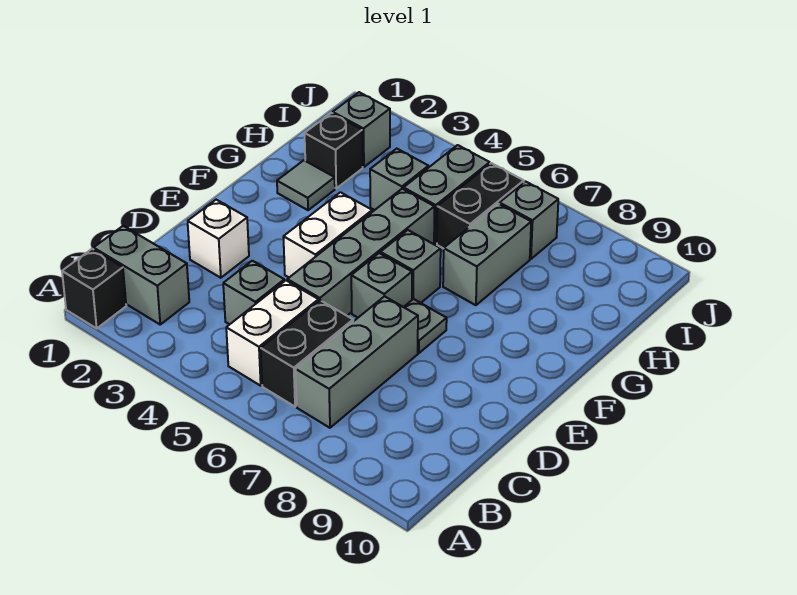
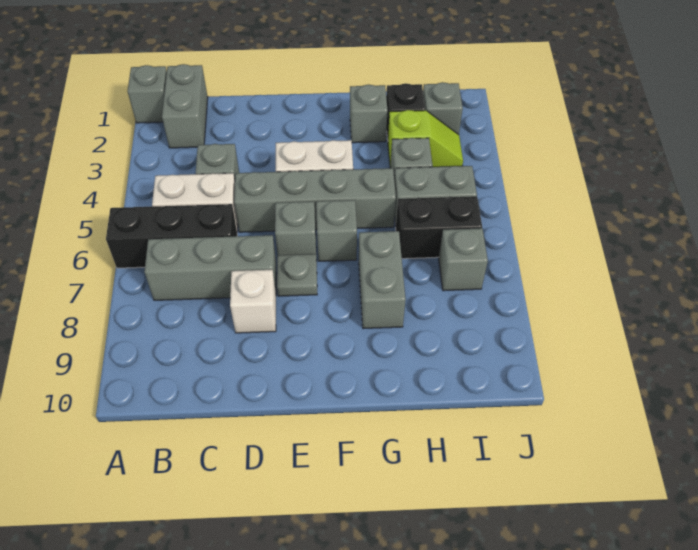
black 1x1 brick [62,249,126,328] -> grey 1x1 brick [128,65,167,123]
black 1x2 brick [261,300,353,407] -> black 1x3 brick [106,204,237,268]
white 1x1 brick [188,200,249,278] -> white 1x1 brick moved to [230,270,276,333]
grey 1x1 tile [277,160,335,210] -> grey 1x1 brick [350,85,388,143]
grey 1x2 brick [443,204,531,305] -> grey 1x2 brick turned to [359,231,406,329]
none -> lime 1x2 slope [388,110,463,167]

